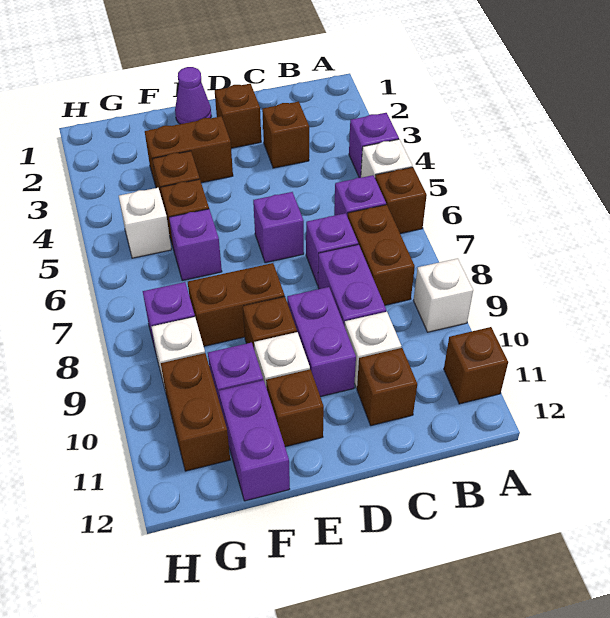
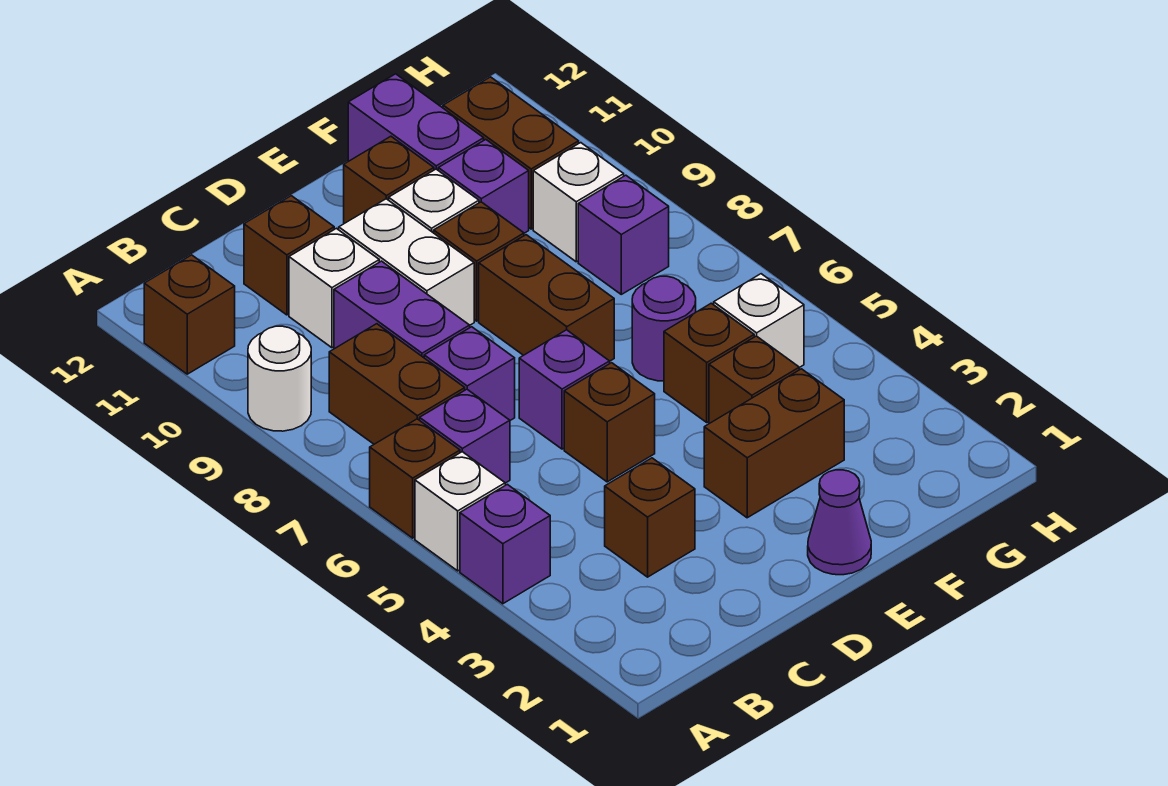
white 1x1 brick [414,258,473,332] -> white 1x1 round brick [248,326,311,431]
brown 1x1 brick [215,84,261,148] -> brown 1x1 brick moved to [564,363,655,482]
purple 1x2 brick [287,287,356,397] -> white 1x2 brick [339,199,474,325]
brown 1x2 brick [188,263,285,346] -> brown 1x2 brick turned to [479,235,614,361]
purple 1x1 brick [169,209,222,281] -> purple 1x1 round brick [632,276,696,381]

